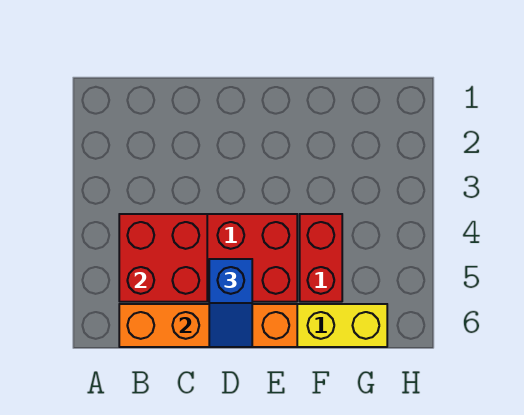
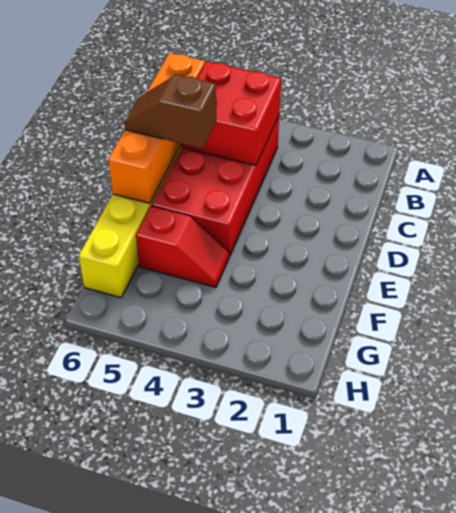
blue 1x2 slope [209,259,252,347] -> brown 1x2 slope [124,75,216,148]
red 1x2 brick [300,214,342,302] -> red 1x2 slope [136,206,229,287]

